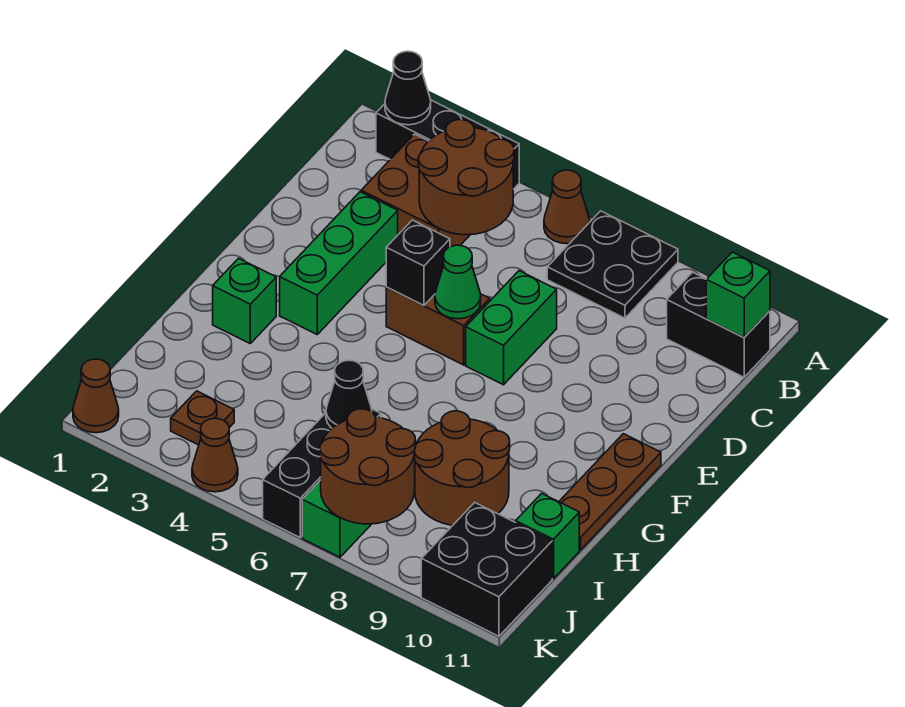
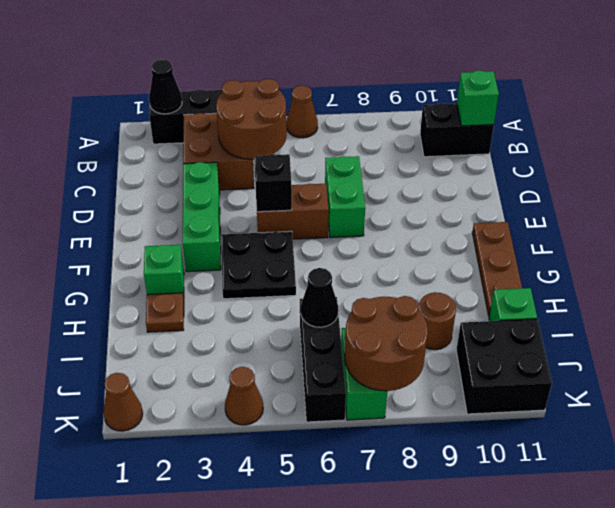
black 2x2 plate [547,211,678,318] -> black 2x2 plate moved to [221,231,296,299]
green 1x1 cone [435,245,481,319] -> none
brown 2x2 round brick [415,411,510,525] -> brown 1x1 round brick [418,292,456,350]
brown 1x1 plate [171,391,234,445] -> brown 1x1 plate moved to [146,293,184,332]

